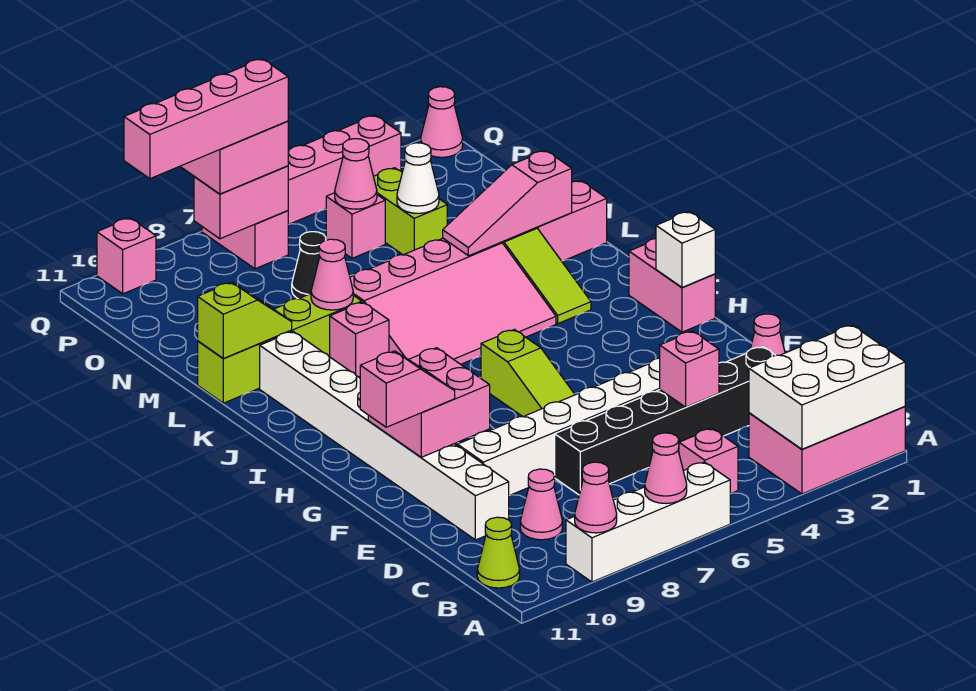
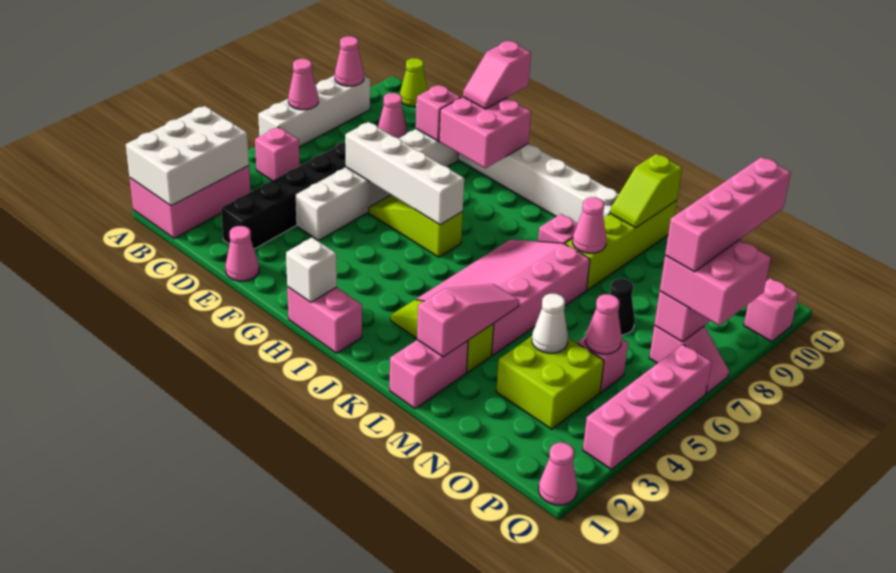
pink 1x1 brick [660,331,719,407] -> pink 1x1 brick moved to [416,85,461,141]
none -> white 1x4 brick [345,122,464,225]
lime 1x2 brick [374,168,447,255] -> lime 2x2 brick [496,336,604,429]

